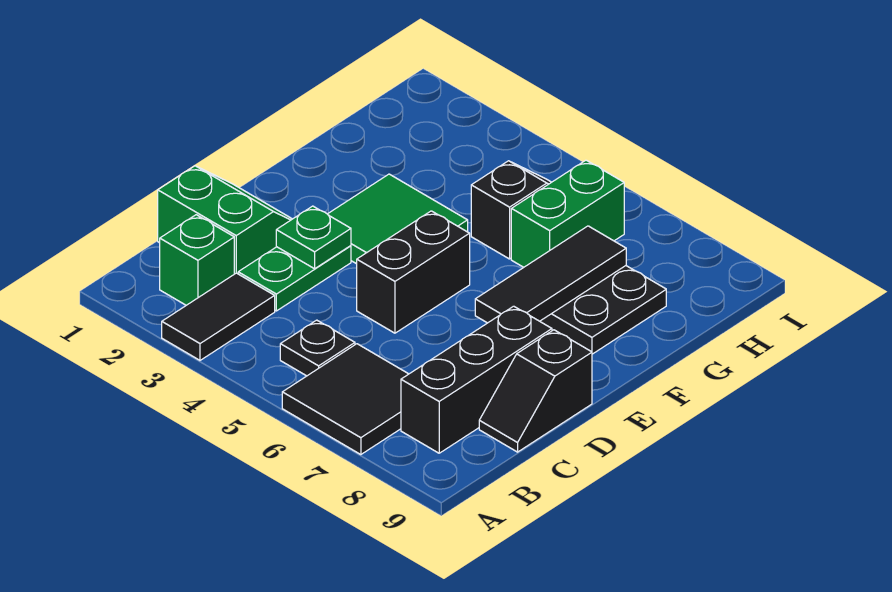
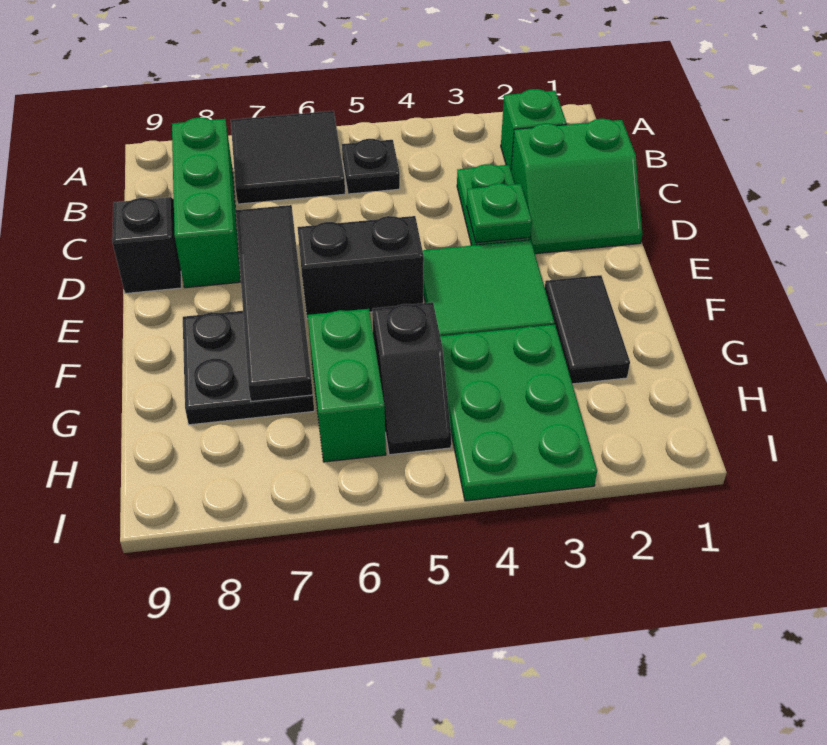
black 1x2 tile [162,273,275,360] -> black 1x2 tile moved to [545,275,630,384]
black 1x3 brick [401,306,552,453] -> green 1x3 brick [172,118,241,288]
black 1x2 brick [357,211,470,333] -> black 1x2 brick turned to [297,216,424,318]
black 1x3 tile [475,226,626,323] -> black 1x4 tile [236,205,313,401]
none -> green 2x3 plate [440,325,597,501]

